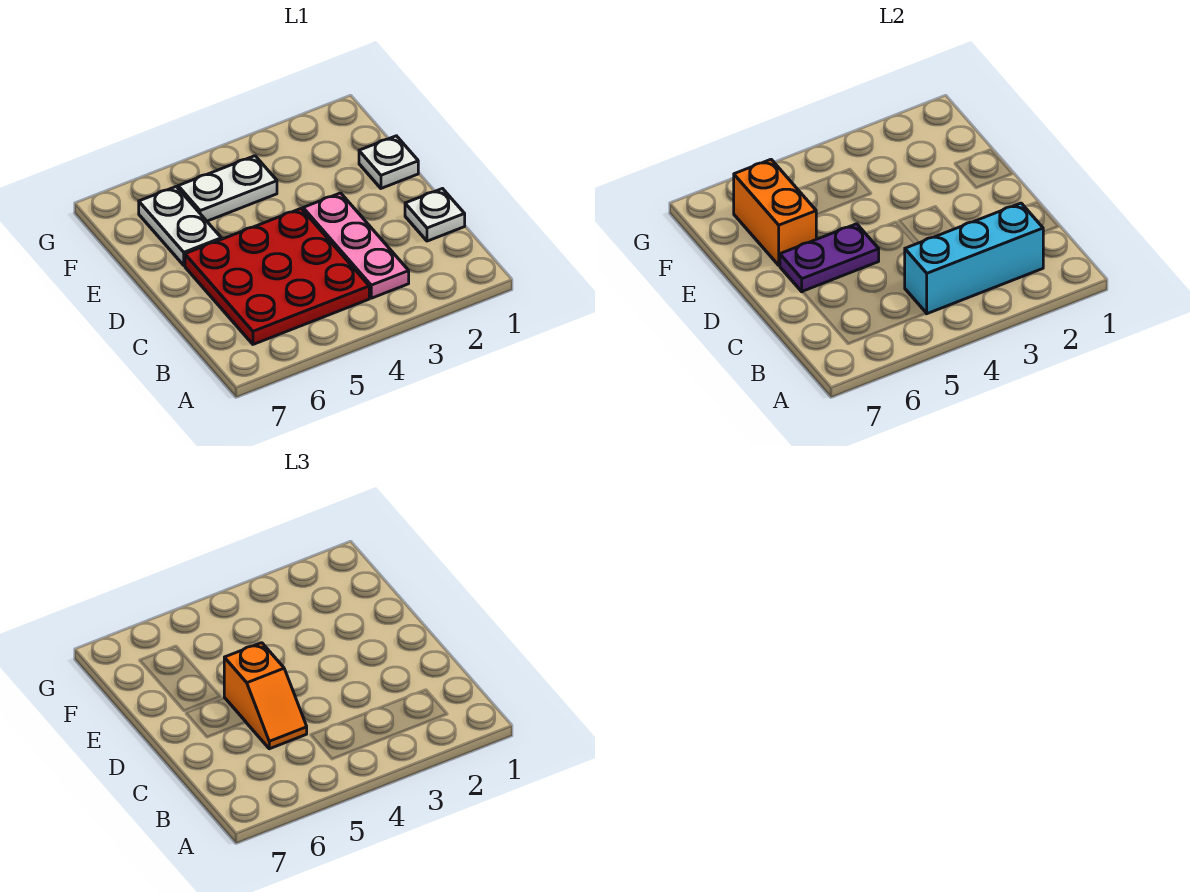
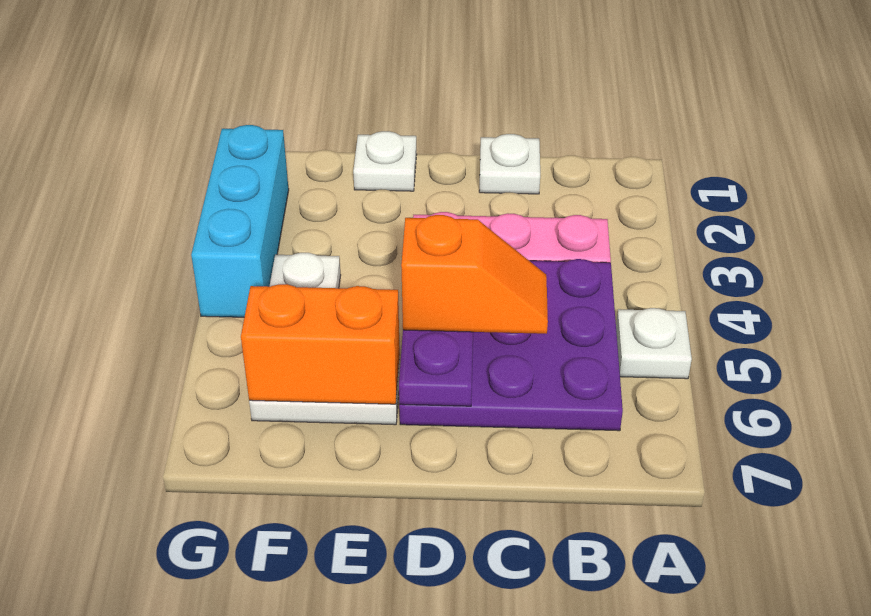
none -> white 1x1 plate [616,308,692,379]
cyan 1x3 brick [905,203,1043,314] -> cyan 1x3 brick moved to [191,125,289,317]
red 3x3 plate [185,209,369,344] -> purple 3x3 plate [399,259,623,431]

